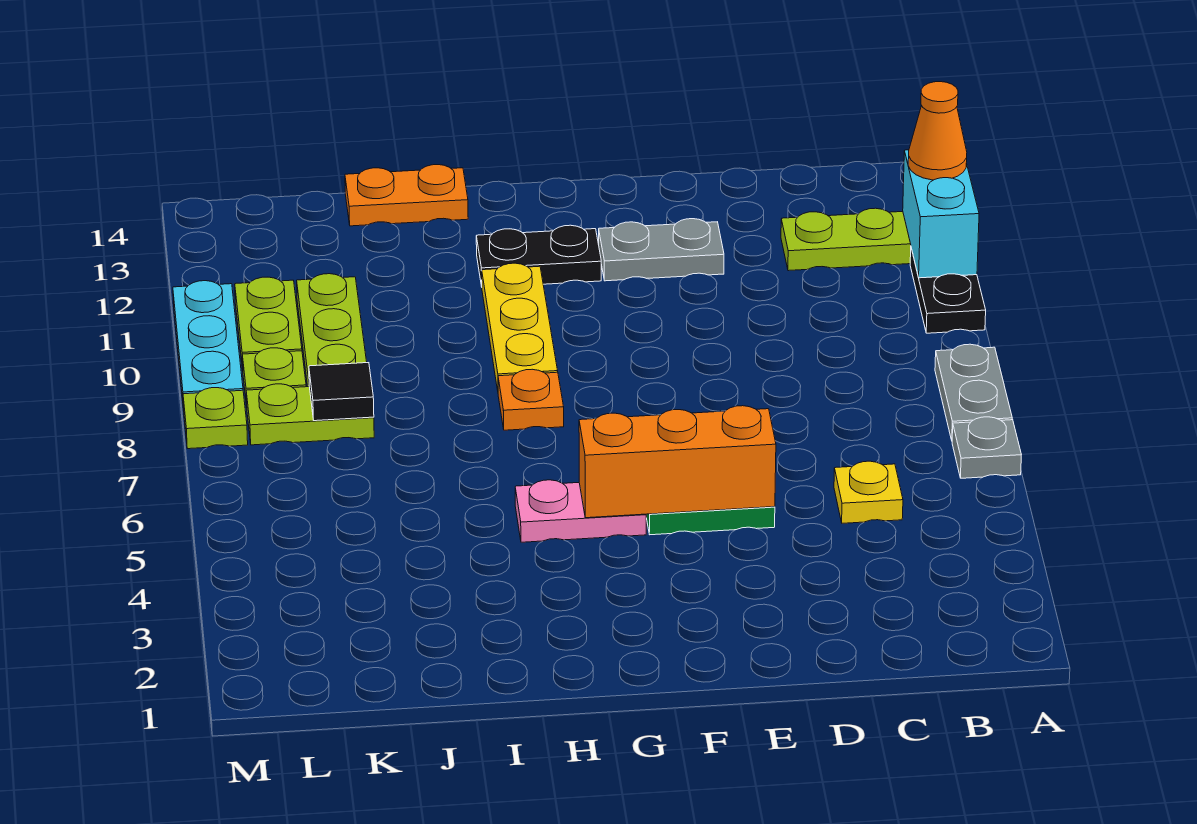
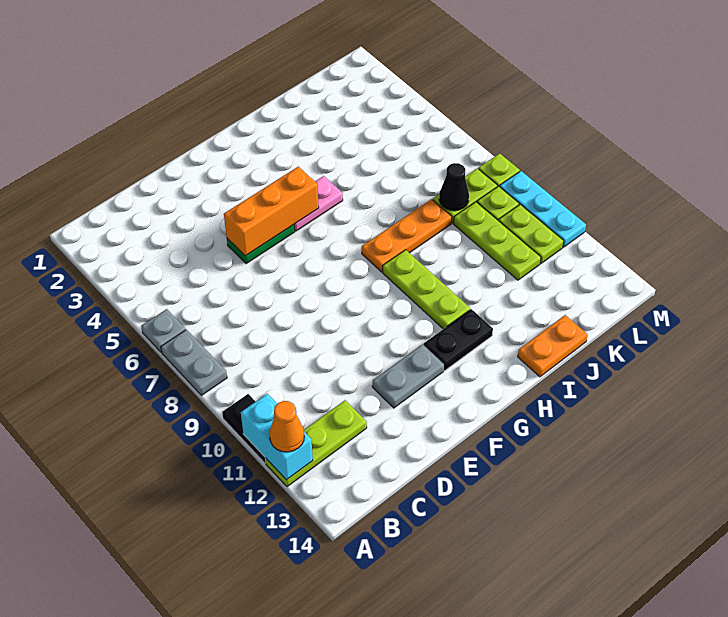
yellow 1x1 plate [834,461,903,523] -> none
orange 1x1 plate [498,369,564,430] -> orange 1x3 plate [362,199,452,272]
yellow 1x3 plate [482,263,558,390] -> lime 1x3 plate [382,250,470,329]
black 1x1 tile [309,363,374,421] -> black 1x1 cone [439,163,469,211]

